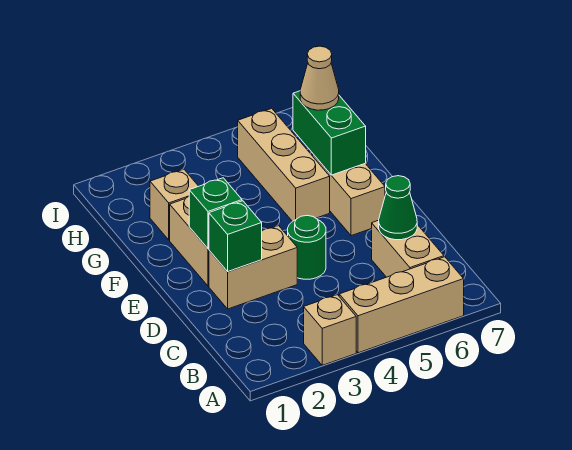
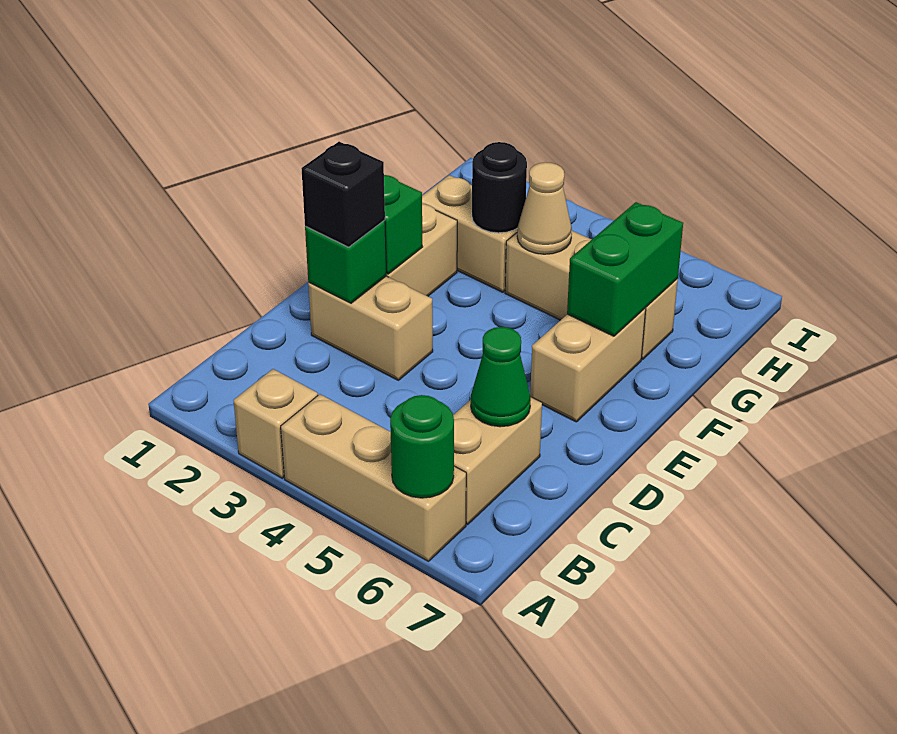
none -> black 1x1 brick [301,142,385,247]
green 1x1 round brick [288,216,326,279] -> green 1x1 round brick moved to [390,395,454,498]
tan 1x3 brick [238,108,330,222] -> tan 1x3 brick turned to [505,231,678,359]
tan 1x1 brick [150,169,198,240] -> tan 1x2 brick [422,175,517,292]
none -> black 1x1 round brick [472,142,527,233]
tan 1x1 cone [300,46,339,110] -> tan 1x1 cone moved to [517,162,572,254]

